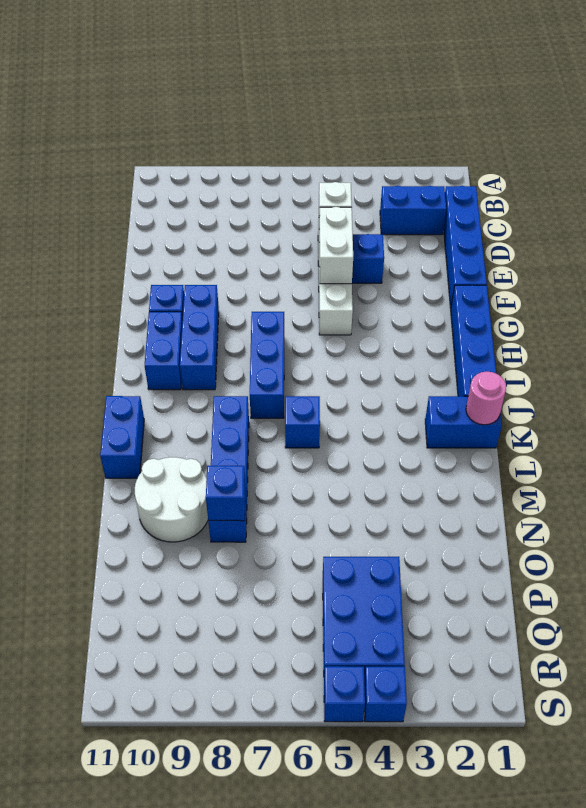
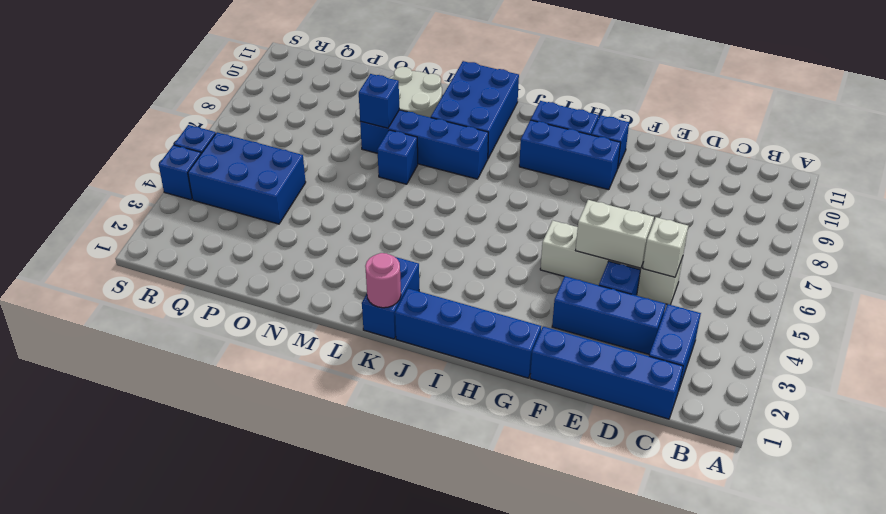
blue 1x3 brick [250,312,284,418] -> blue 1x3 brick moved to [552,276,666,354]
blue 1x1 brick [285,396,320,448] -> blue 1x1 brick moved to [377,130,418,184]
blue 1x2 brick [100,396,144,478] -> blue 2x3 brick [431,61,519,158]

